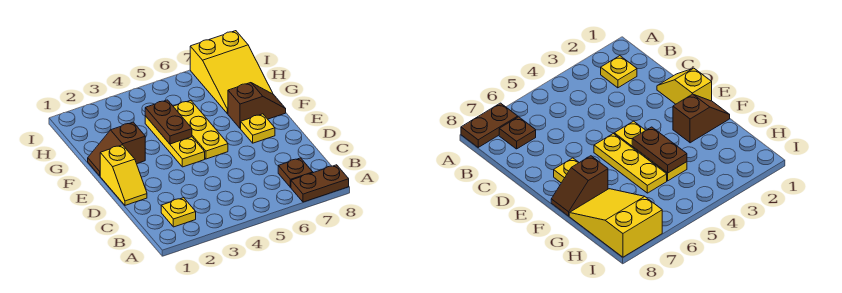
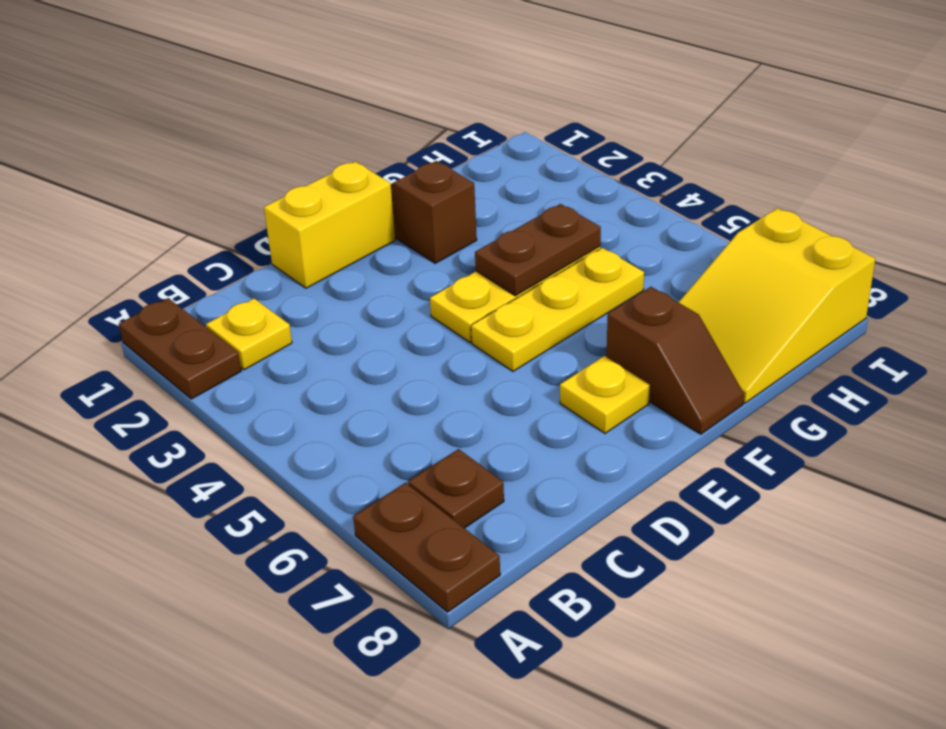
none -> brown 1x2 plate [119,298,241,399]
yellow 1x2 slope [100,145,147,205] -> yellow 1x2 brick [264,161,395,288]

